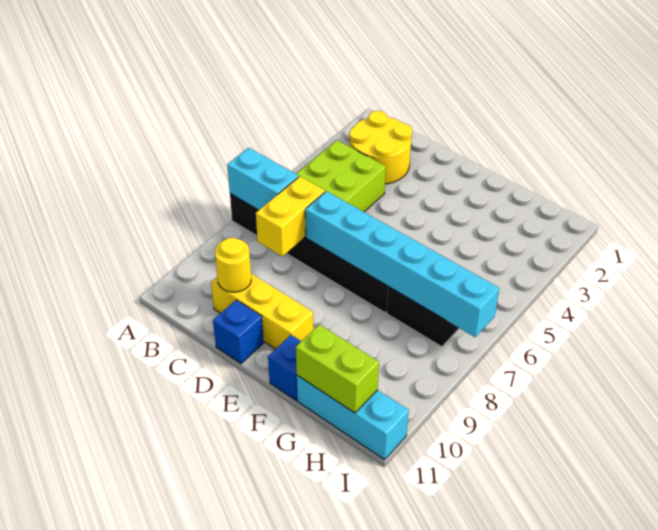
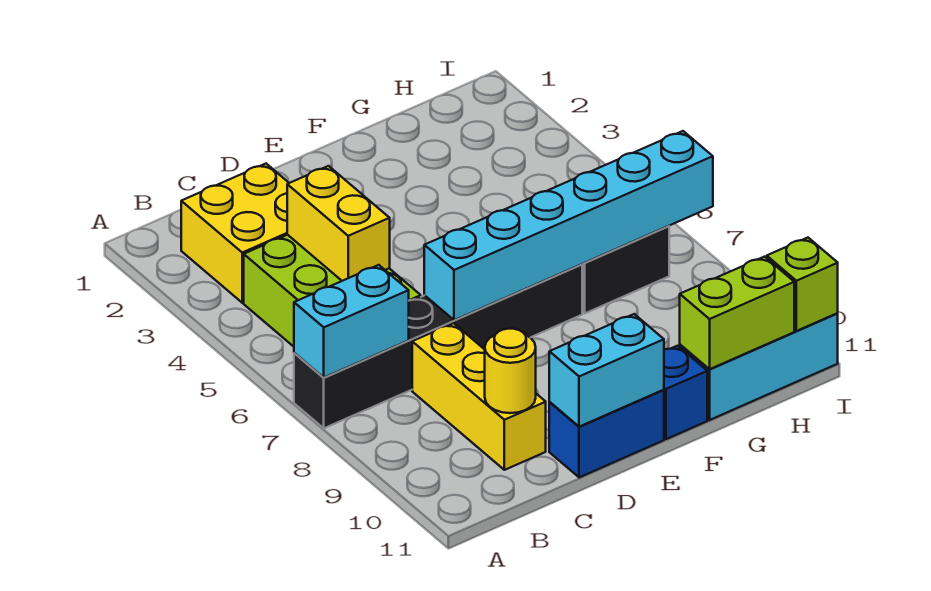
yellow 2x2 round brick [349,111,412,184] -> yellow 2x2 brick [181,164,289,303]
yellow 1x2 brick [256,176,325,256] -> yellow 1x2 brick moved to [287,166,390,281]
yellow 1x3 brick [211,274,313,349] -> yellow 1x3 brick turned to [412,323,546,470]
blue 1x1 brick [213,300,264,364] -> blue 1x2 brick [549,390,664,477]
none -> cyan 1x2 brick [549,314,664,427]
none -> lime 1x1 brick [767,238,838,331]

